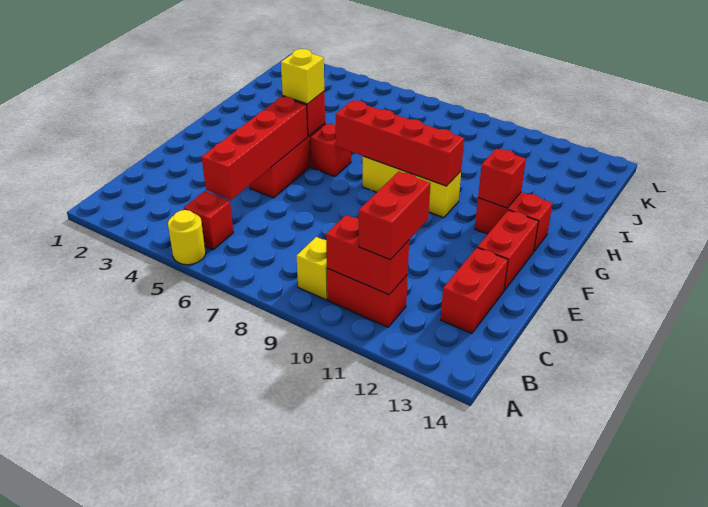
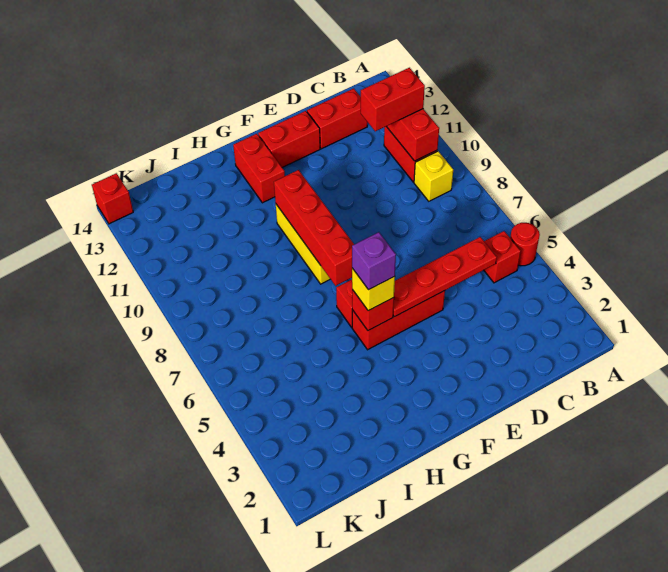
yellow 1x1 round brick [168,210,206,265] -> red 1x1 round brick [510,223,540,266]
red 1x4 brick [202,97,308,200] -> red 1x4 plate [393,237,497,317]
none -> purple 1x1 brick [352,232,396,290]
red 1x1 brick [478,149,526,208] -> red 1x1 brick moved to [92,173,133,224]

